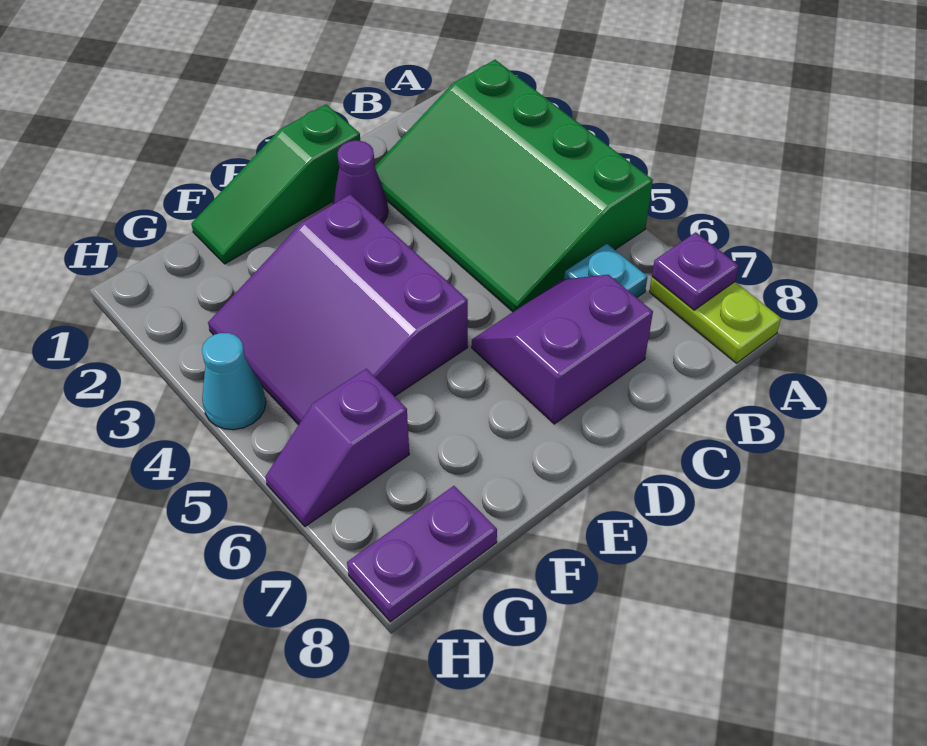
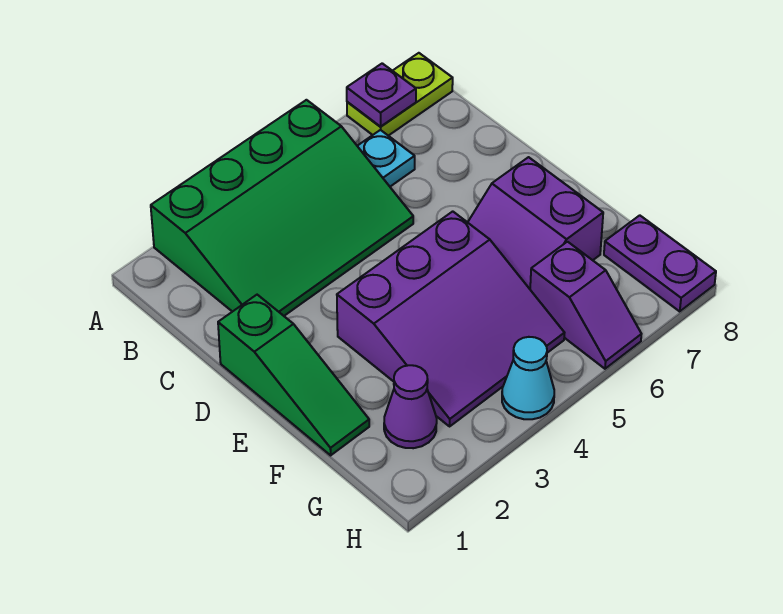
purple 2x2 slope [472,275,653,424] -> purple 2x2 slope moved to [468,157,603,289]
purple 1x1 cone [333,141,388,223] -> purple 1x1 cone moved to [384,365,437,448]

